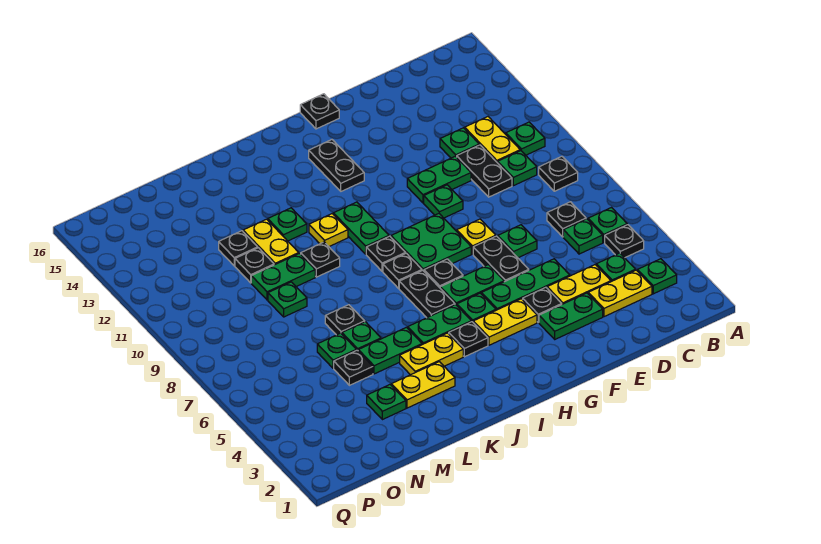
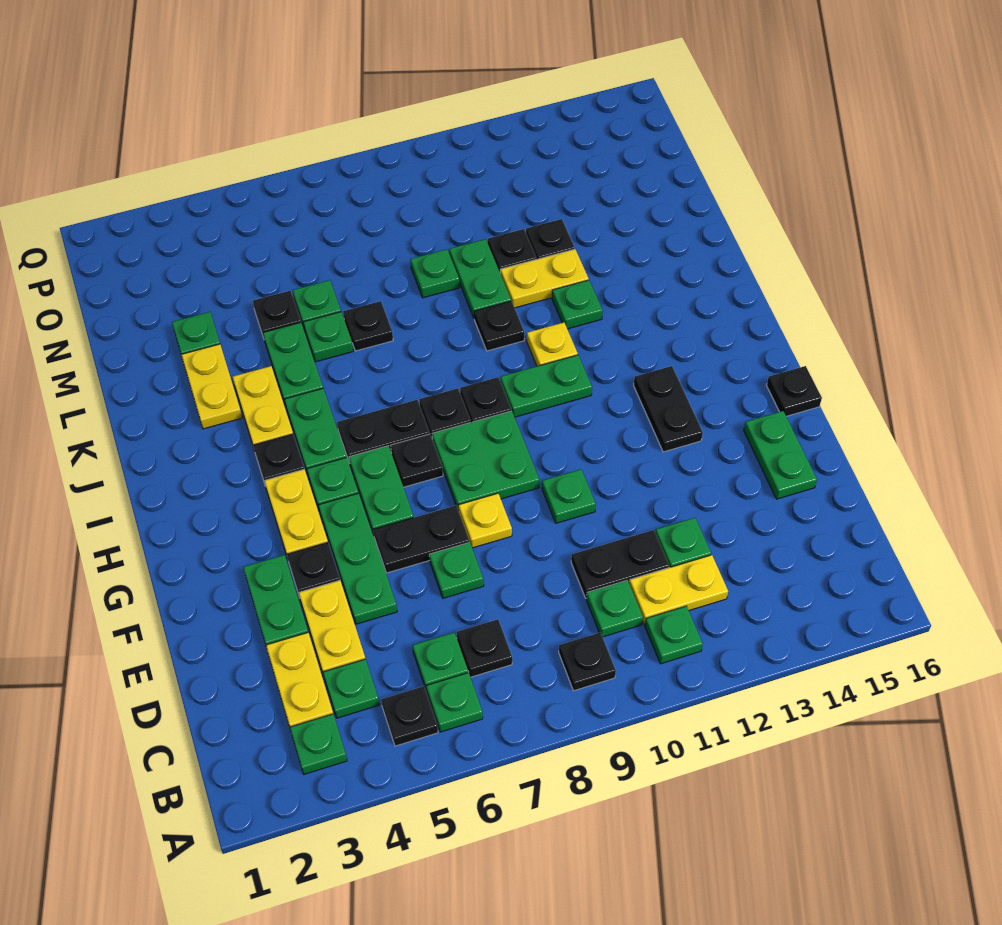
green 1x2 plate [407,156,471,203] -> green 1x2 plate moved to [744,411,817,499]
black 1x2 plate [309,140,364,191] -> black 1x2 plate turned to [634,366,703,452]

